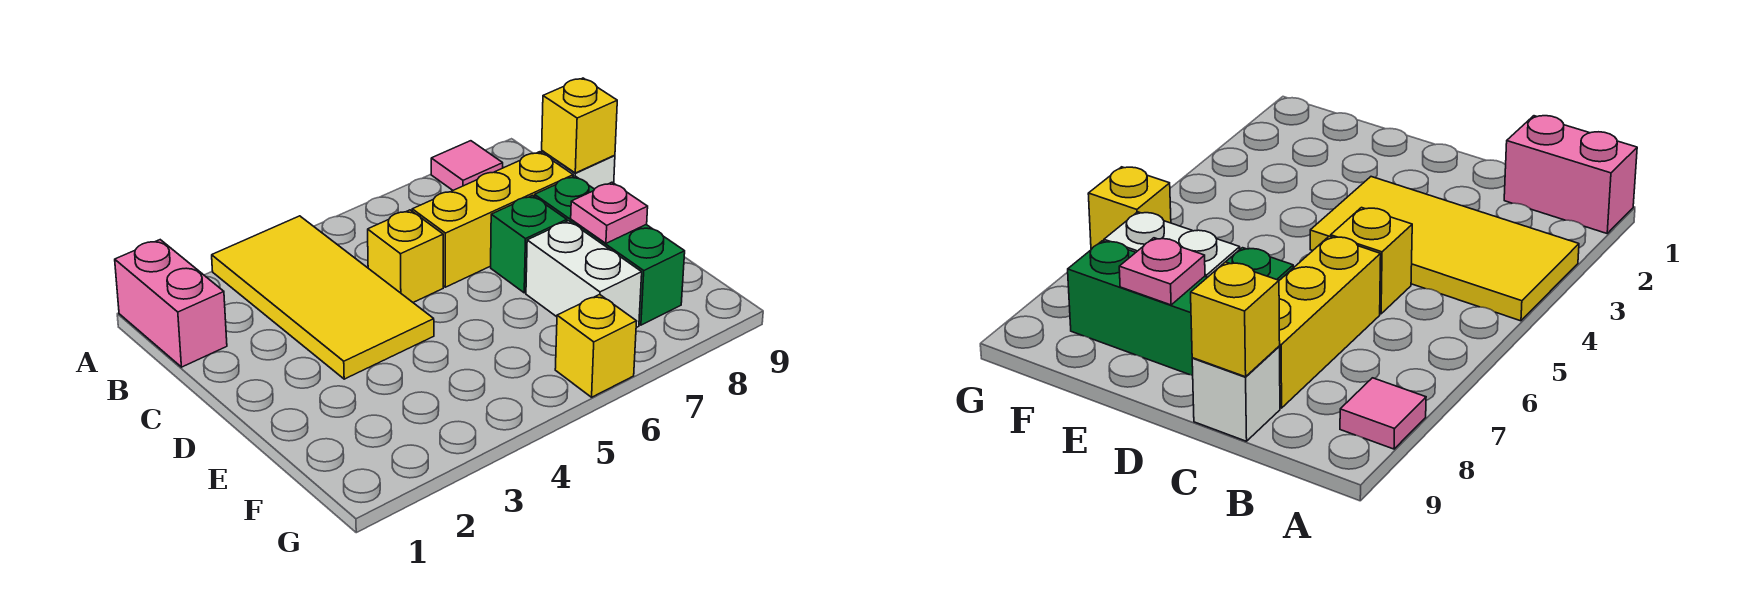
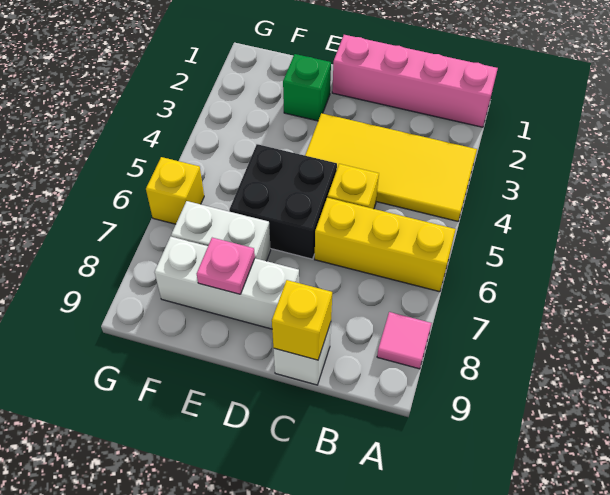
pink 1x2 brick [115,240,227,367] -> pink 1x4 brick [332,35,498,127]
yellow 1x3 brick [412,152,573,287] -> yellow 1x3 brick turned to [315,198,456,292]
none -> black 2x2 brick [229,144,337,259]
green 1x1 brick [491,195,567,293] -> green 1x1 brick moved to [283,54,331,121]
green 1x3 brick [535,176,685,325] -> white 1x3 brick [154,237,299,329]

